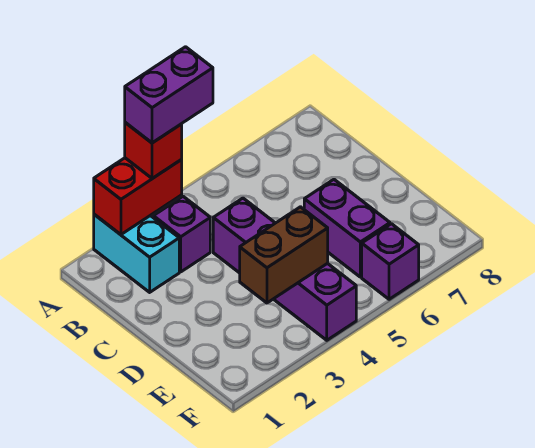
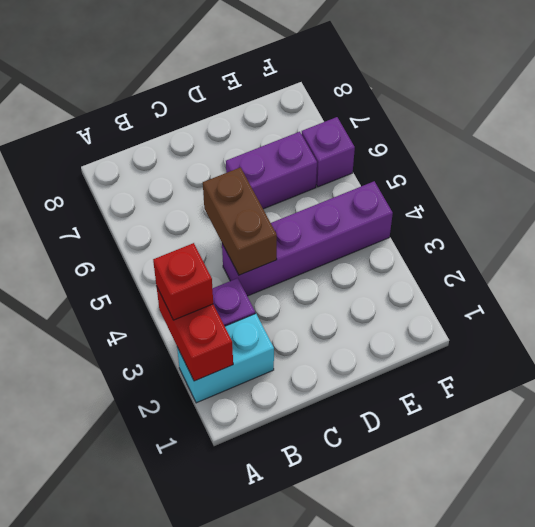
purple 1x2 brick [125,47,213,143] -> none
brown 1x2 brick [240,207,328,303] -> brown 1x2 brick moved to [203,167,277,275]

